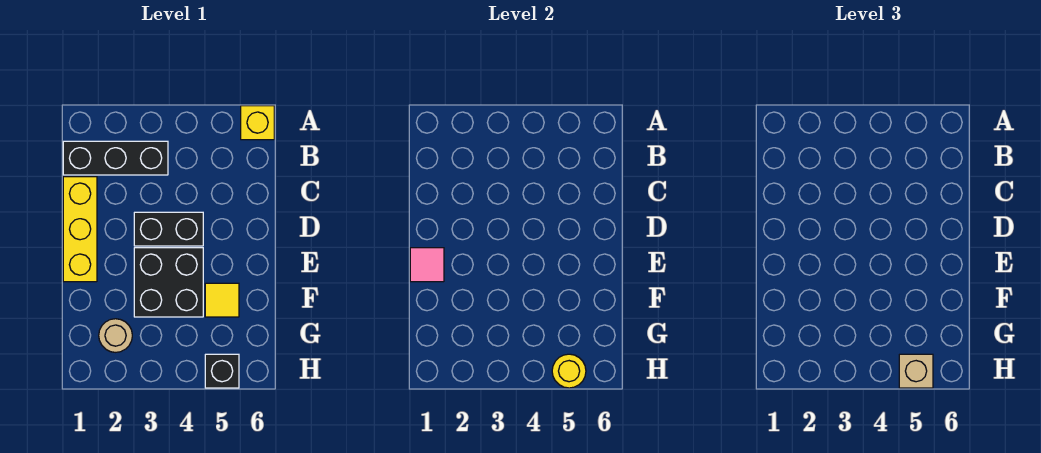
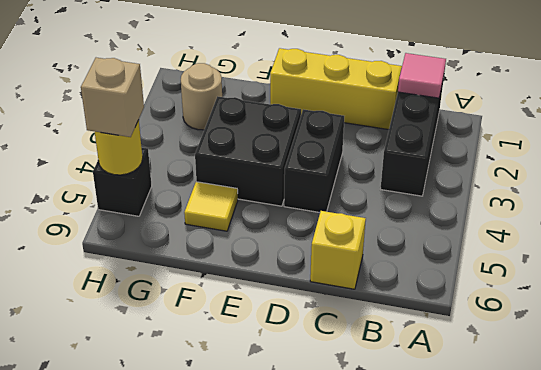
yellow 1x1 brick [241,106,274,140] -> yellow 1x1 brick moved to [310,211,366,289]
pink 1x1 tile [410,248,444,282] -> pink 1x1 tile moved to [398,53,446,98]

